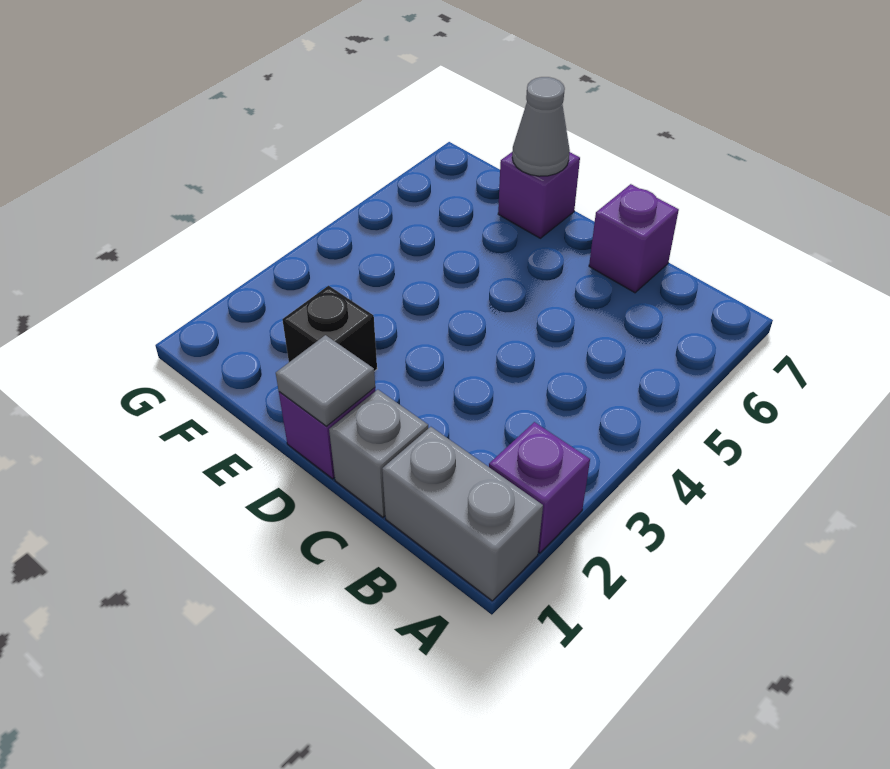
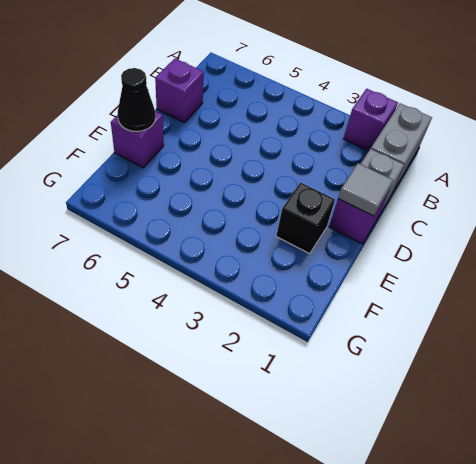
grey 1x1 cone [512,77,570,176] -> black 1x1 cone [118,68,155,131]

